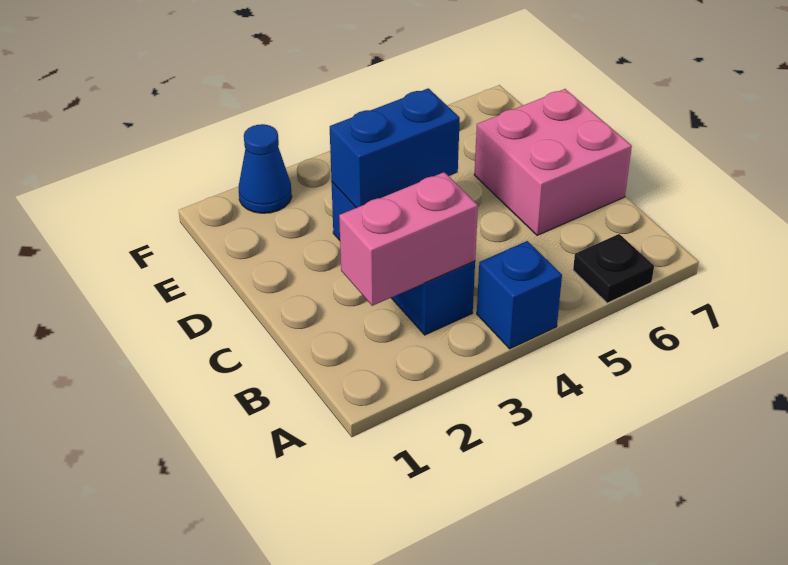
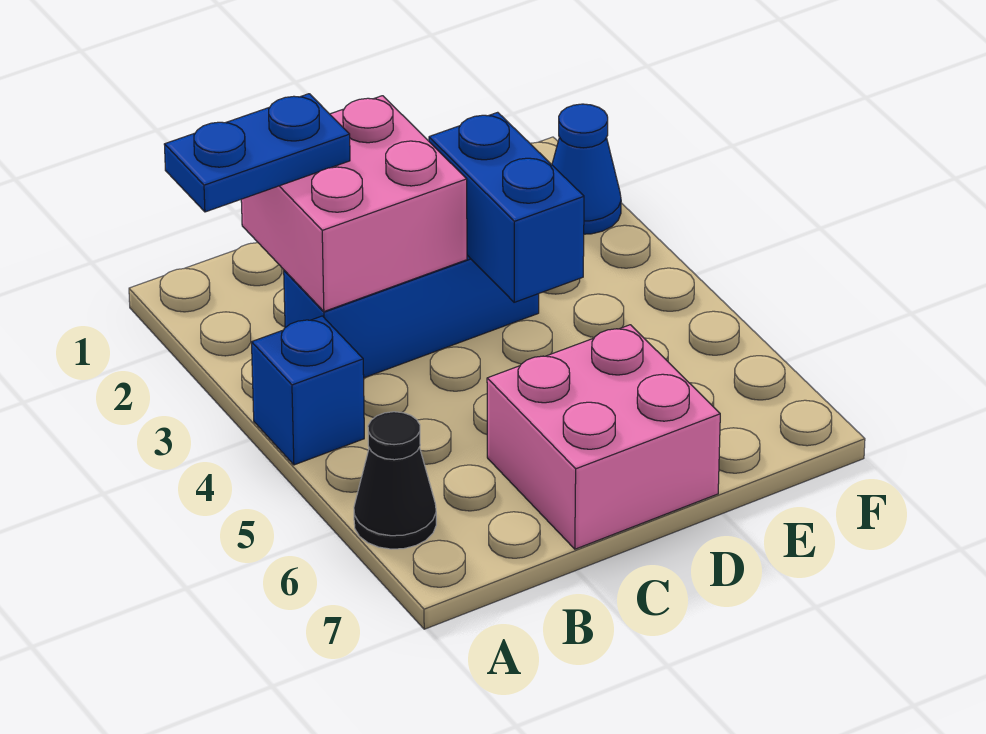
none -> blue 1x2 plate [164,94,350,212]
black 1x1 plate [573,234,654,303] -> black 1x1 cone [354,412,436,549]
pink 1x2 brick [339,172,478,306] -> pink 2x2 brick [241,96,467,311]

